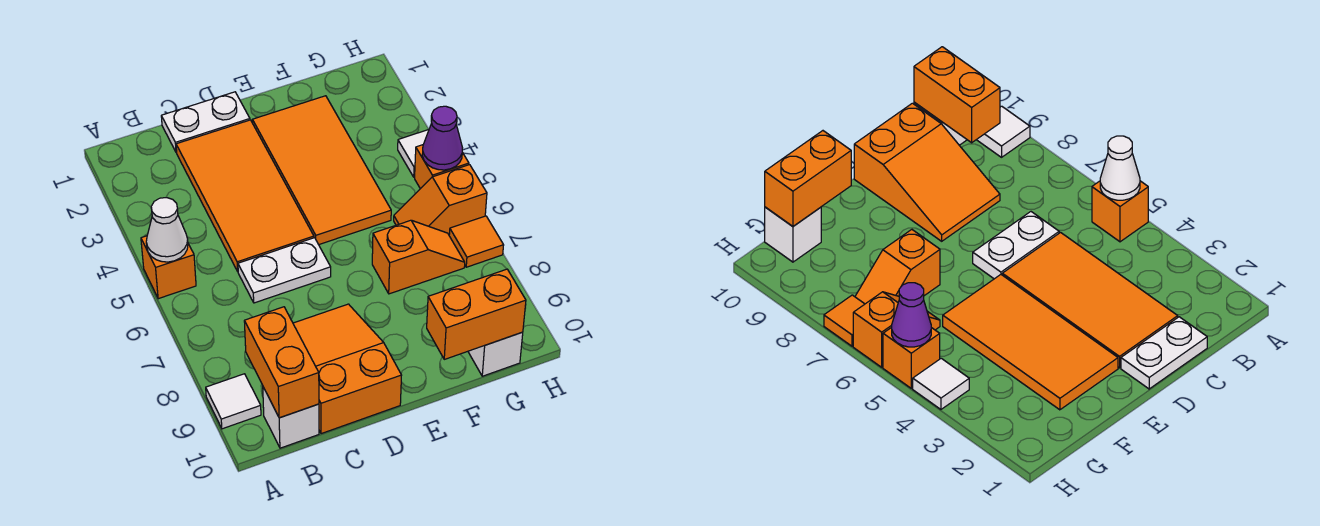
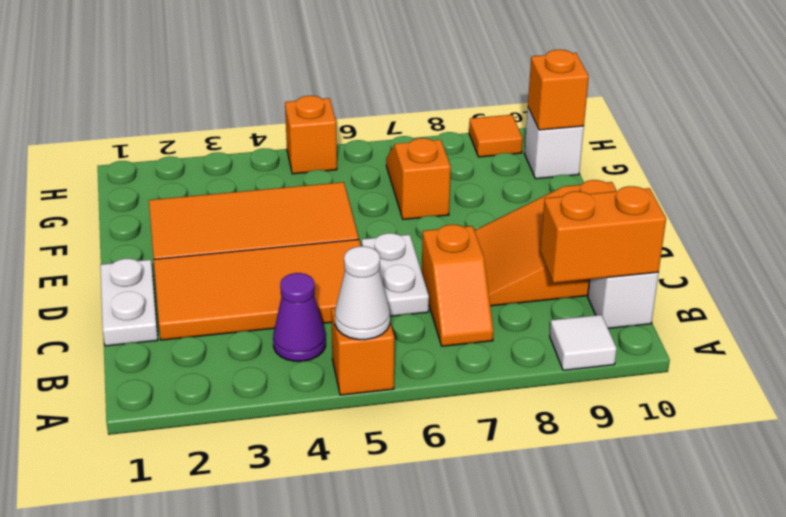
orange 1x2 brick [427,269,526,359] -> orange 1x1 brick [528,50,589,130]
orange 1x2 slope [394,165,487,234] -> orange 1x2 slope moved to [422,225,493,346]
white 1x1 tile [398,130,429,177] -> none
purple 1x1 cone [422,106,462,170] -> purple 1x1 cone moved to [273,273,326,361]
orange 1x1 tile [449,216,504,267] -> orange 1x1 tile moved to [469,115,523,157]

